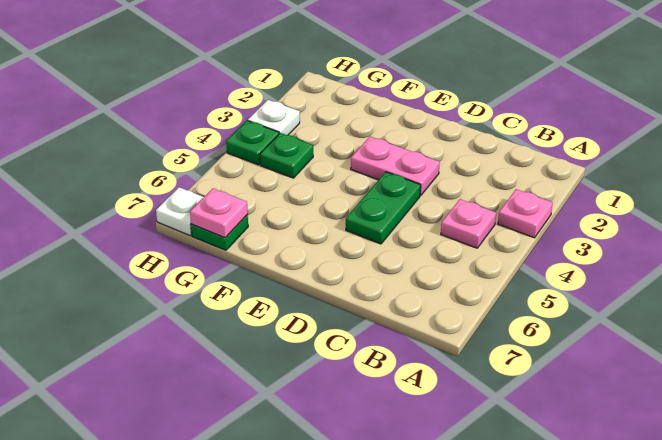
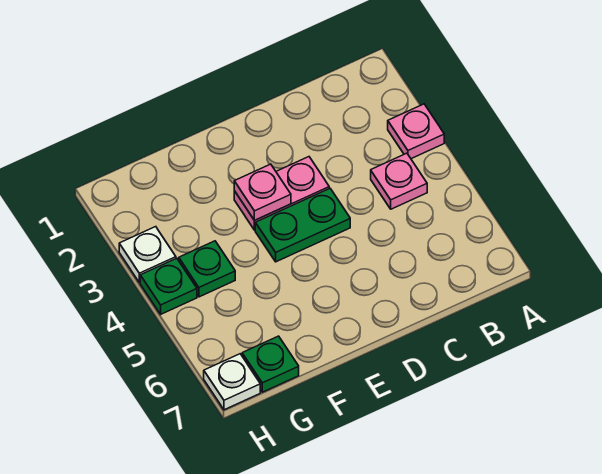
green 1x2 plate [346,172,421,244] -> green 1x2 plate turned to [255,188,350,262]
pink 1x1 plate [190,188,248,238] -> pink 1x1 plate moved to [234,164,291,220]

